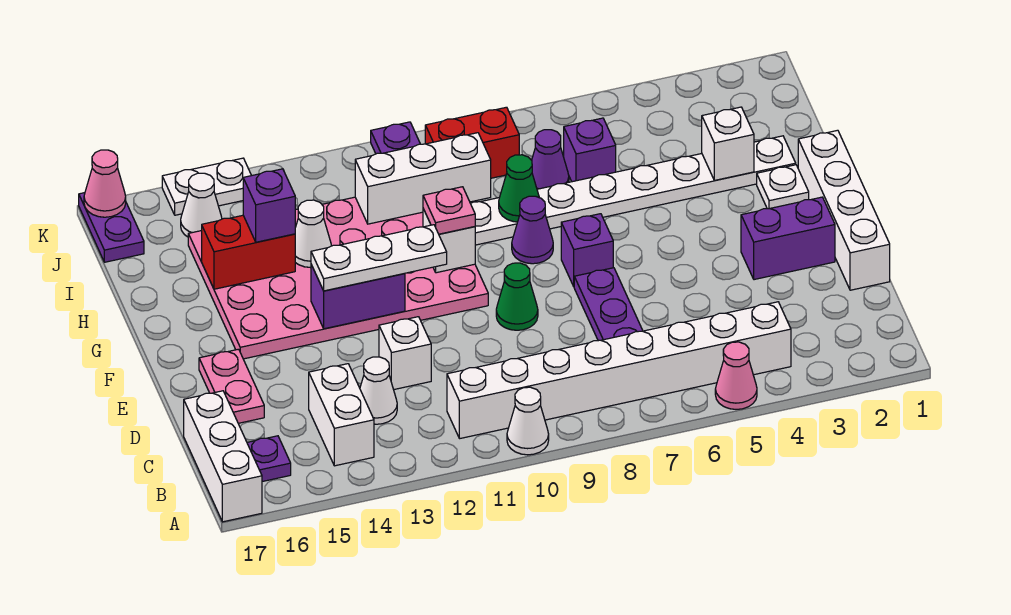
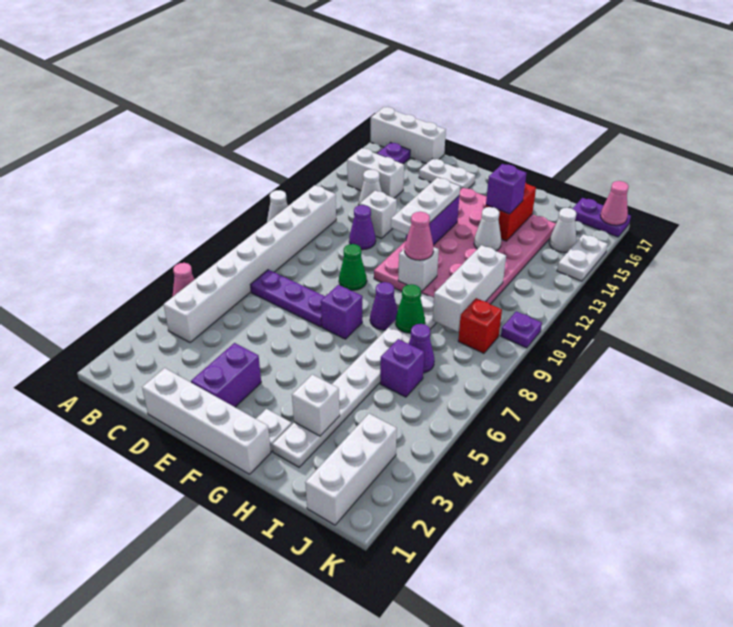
none -> purple 1x1 cone [349,205,376,250]
pink 1x2 plate [199,349,264,423] -> white 1x2 plate [419,159,475,190]
pink 1x1 plate [423,187,475,234] -> pink 1x1 cone [405,212,434,260]
none -> white 1x3 brick [305,414,397,525]
red 1x2 brick [425,107,519,178] -> red 1x1 brick [458,298,502,353]

